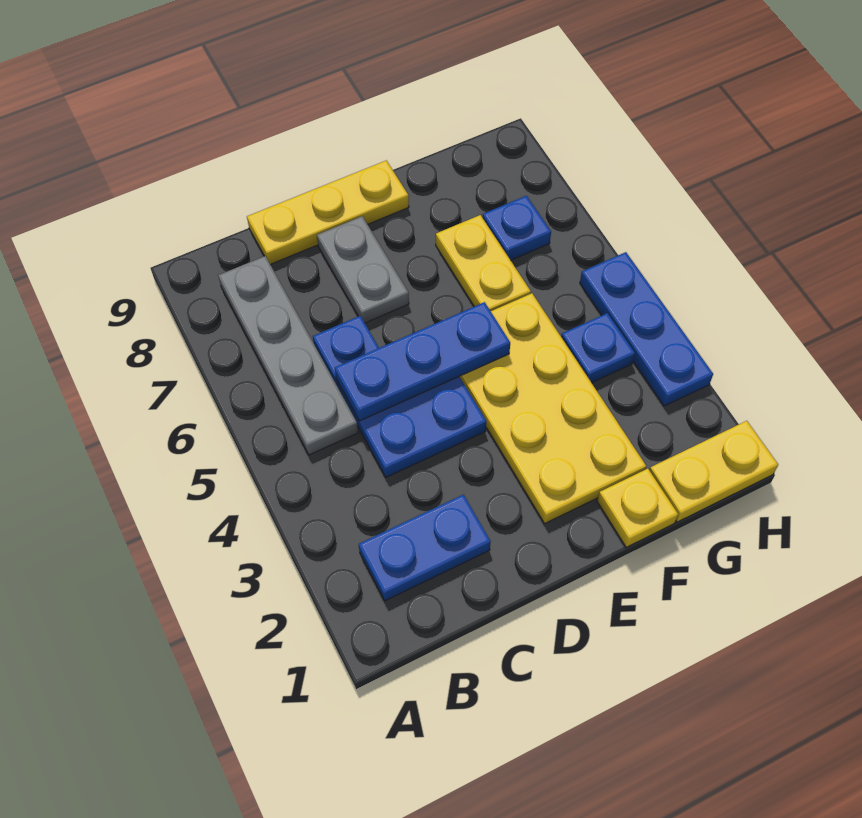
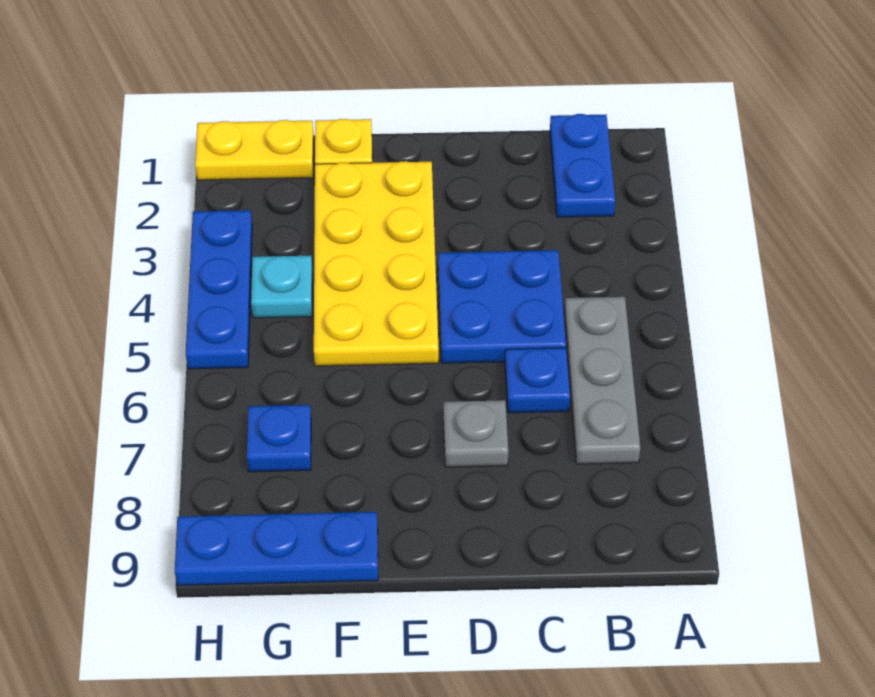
blue 1x2 plate [359,495,491,601] -> blue 1x2 plate turned to [550,114,615,217]
grey 1x4 plate [218,256,358,455] -> grey 1x3 plate [564,297,640,464]
blue 1x3 plate [335,302,510,421] -> blue 1x3 plate moved to [175,512,378,585]
yellow 1x3 plate [247,160,409,265] -> none
grey 1x2 plate [317,216,409,323] -> grey 1x1 plate [444,400,508,467]
yellow 1x2 plate [436,215,531,311] -> none
blue 1x1 plate [561,313,635,383] -> cyan 1x1 plate [251,256,312,318]

